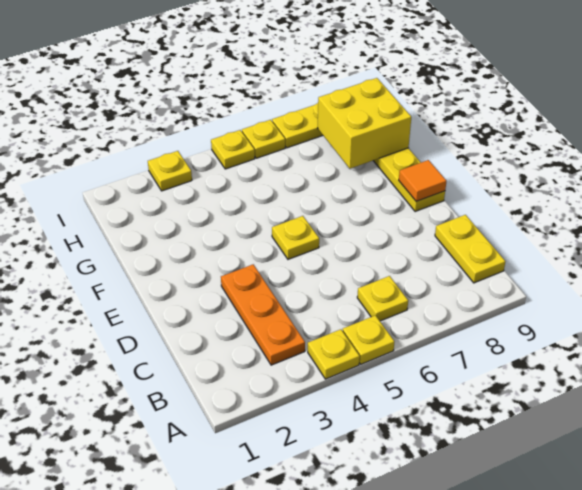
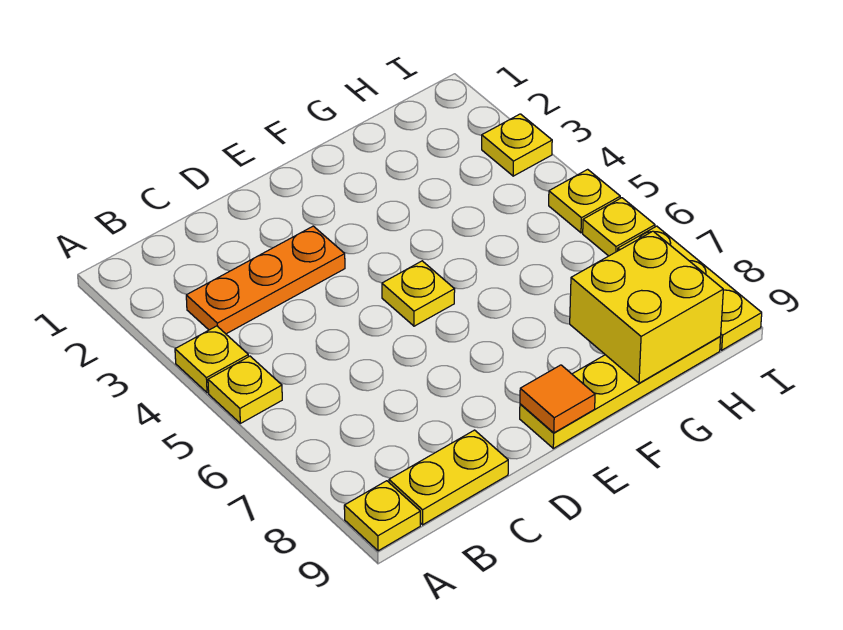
yellow 1x1 plate [357,276,408,321] -> yellow 1x1 plate moved to [344,481,420,551]

